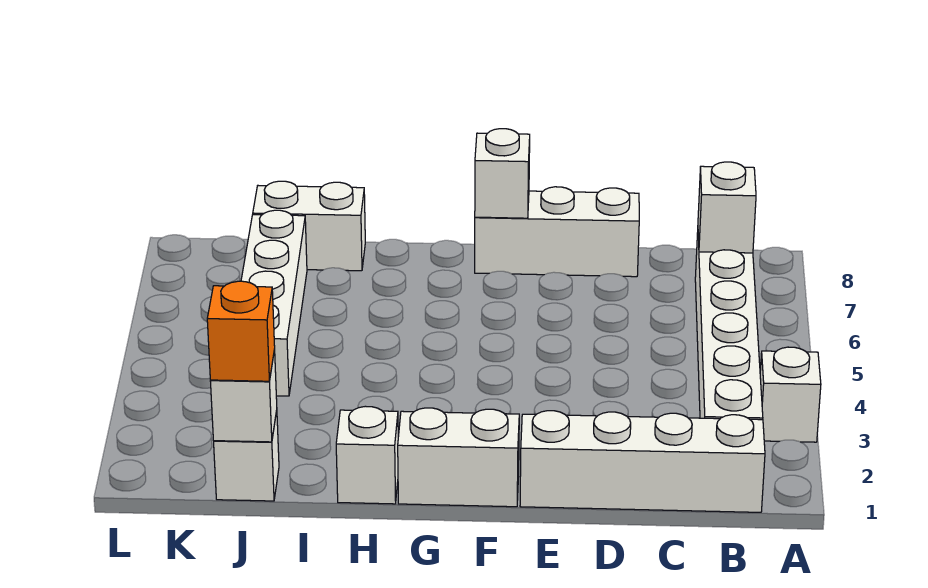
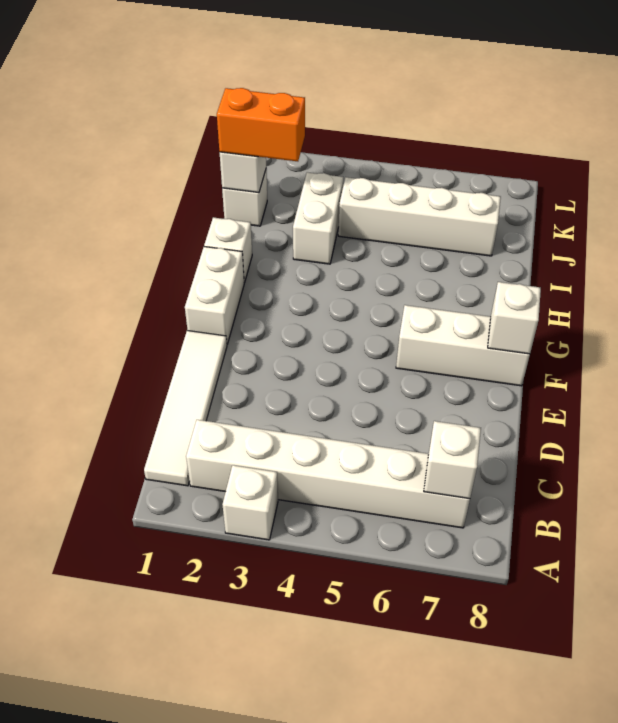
white 1x4 brick [520,411,765,512] -> white 1x4 tile [144,331,227,486]
white 1x3 brick [475,187,639,277] -> white 1x3 brick turned to [396,305,530,386]
white 1x2 brick [253,181,365,271] -> white 1x2 brick moved to [293,172,343,264]
orange 1x1 brick [207,281,275,381] -> orange 1x2 brick [217,88,305,161]

